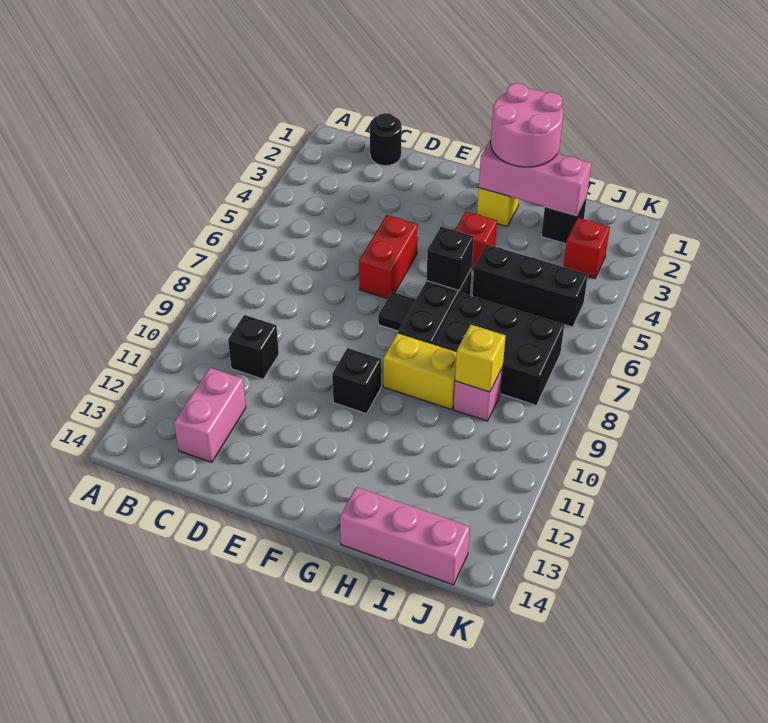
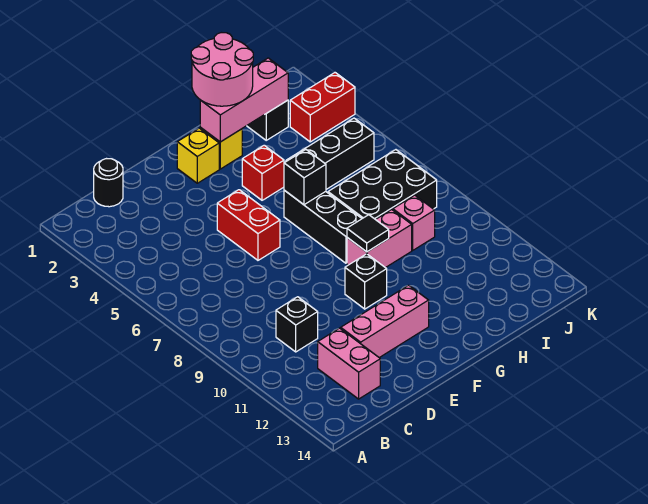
black 1x1 tile [378,292,416,331] -> black 1x1 tile moved to [347,215,389,252]
yellow 1x2 brick [383,333,457,410] -> pink 1x2 brick [347,210,412,268]
pink 1x3 brick [340,487,470,585] -> pink 1x3 brick moved to [341,285,429,358]
yellow 1x1 brick [455,325,506,392] -> yellow 1x1 brick moved to [177,128,219,183]
red 1x1 brick [564,218,610,279] -> red 1x2 brick [290,73,355,142]

